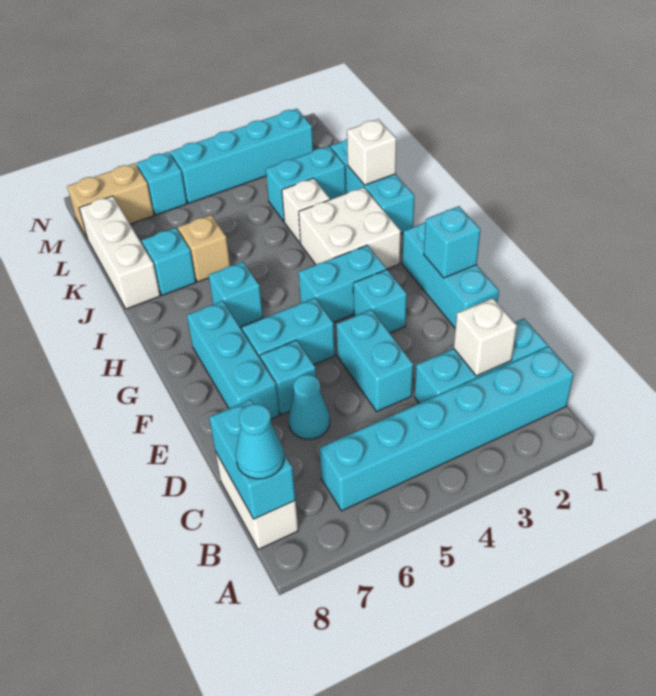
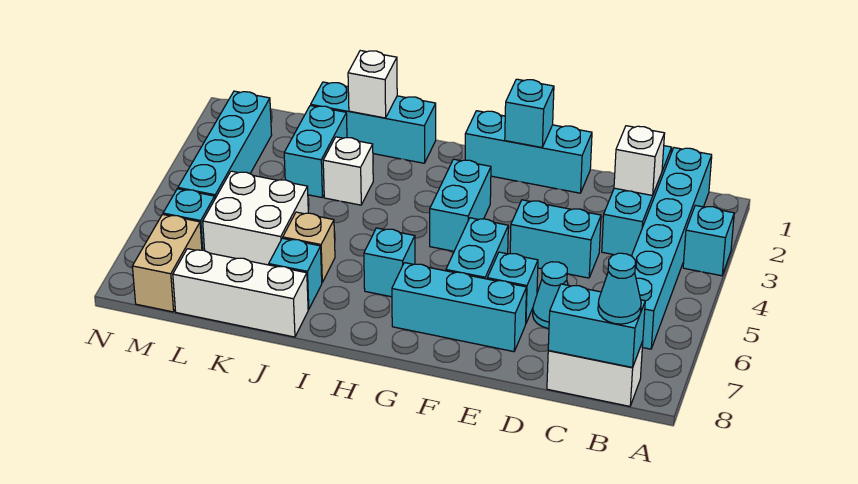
cyan 1x1 brick [353,269,407,333] -> cyan 1x1 brick moved to [683,205,734,276]
white 2x2 brick [299,187,401,269] -> white 2x2 brick moved to [203,171,308,265]

